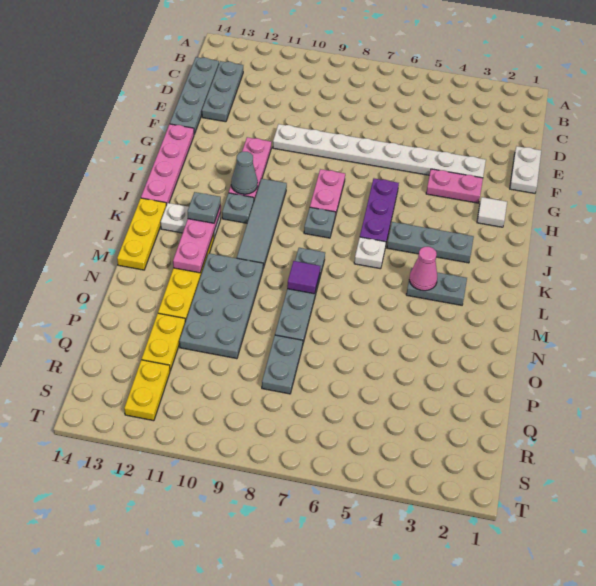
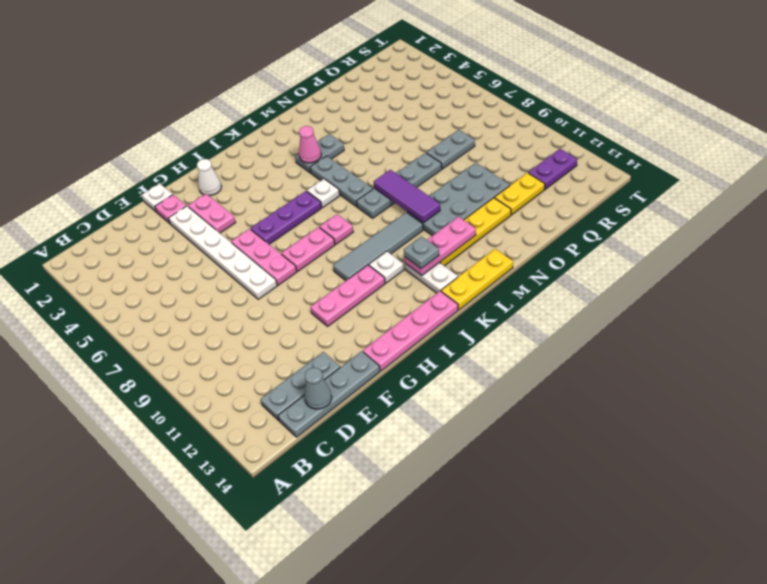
white 1x2 plate [510,146,541,193] -> white 1x1 plate [142,183,173,212]
none -> pink 1x1 plate [155,195,186,224]
white 1x8 plate [273,124,486,178] -> white 1x6 plate [169,206,277,299]
none -> pink 1x3 plate [231,229,297,285]
white 1x1 tile [477,197,507,227] -> white 1x1 cone [197,159,221,196]
grey 1x1 cone [231,152,258,194] -> grey 1x1 cone moved to [304,368,332,409]
grey 1x3 plate [387,222,474,263] -> grey 1x3 plate moved to [310,156,373,207]
grey 1x1 plate [304,207,336,238] -> pink 1x1 plate [320,214,353,244]
grey 1x1 plate [222,193,254,223] -> white 1x1 plate [369,251,404,283]
grey 1x2 plate [406,268,467,305] -> grey 1x2 plate turned to [295,134,344,173]
purple 1x1 tile [287,261,320,294] -> purple 1x3 tile [374,170,440,223]
yellow 1x2 plate [124,360,170,421] -> purple 1x2 plate [528,149,577,189]

